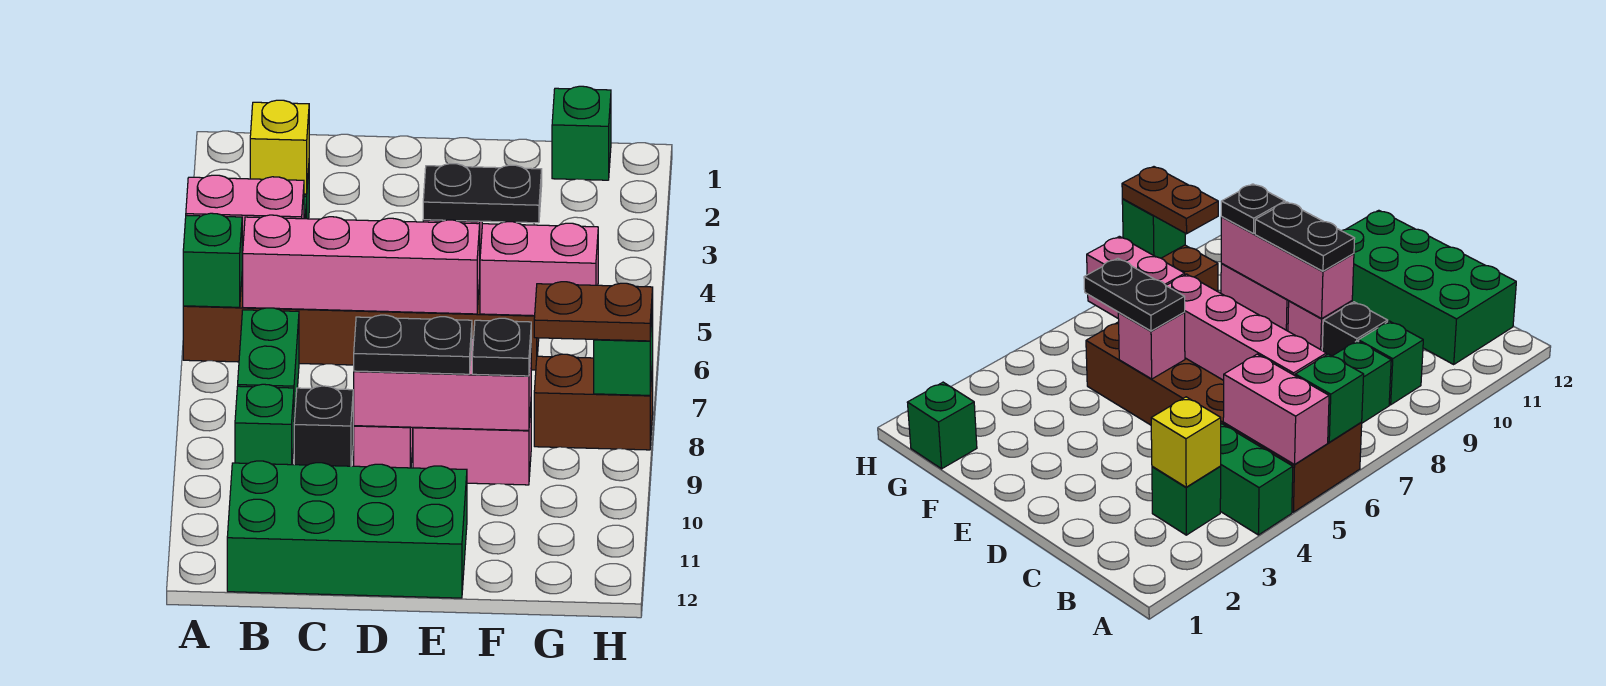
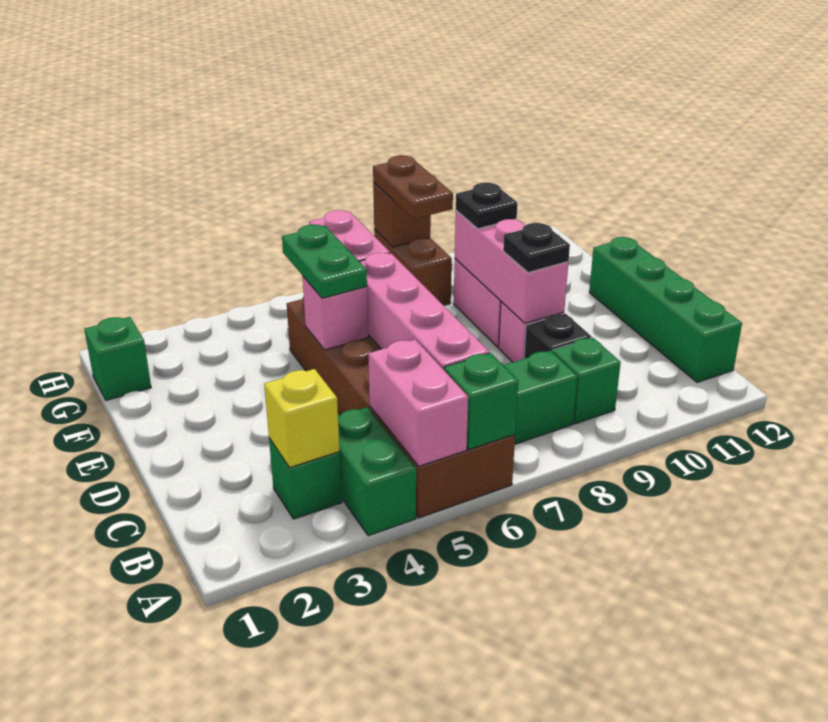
green 2x4 brick [227,461,467,598] -> green 1x4 brick [589,237,742,383]
black 1x2 plate [354,315,472,374] -> black 1x1 plate [503,223,570,273]
black 1x2 plate [423,164,542,223] -> green 1x2 plate [282,225,367,298]
green 1x1 brick [594,307,653,395] -> brown 1x1 brick [373,183,431,247]

